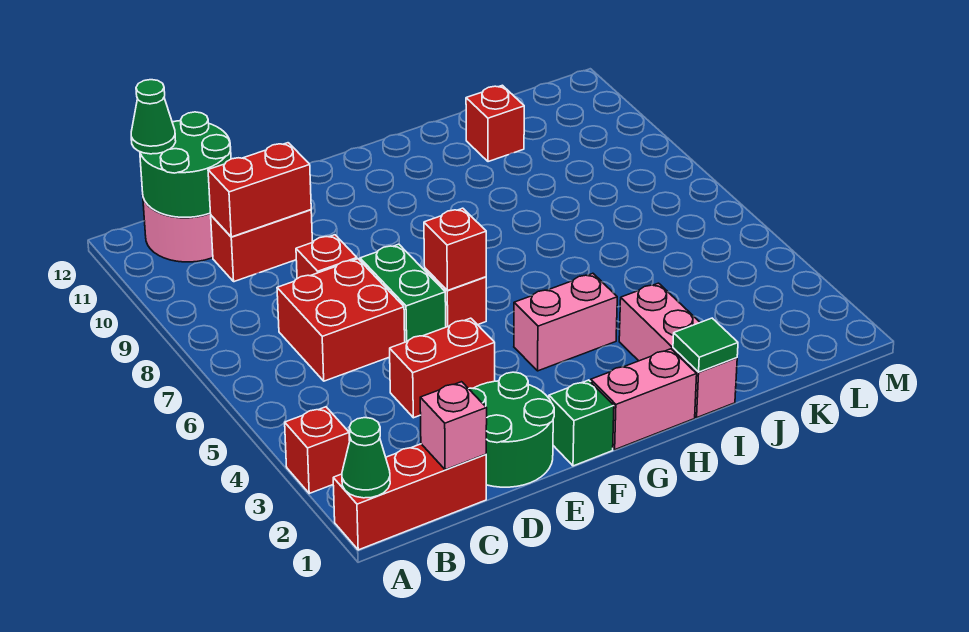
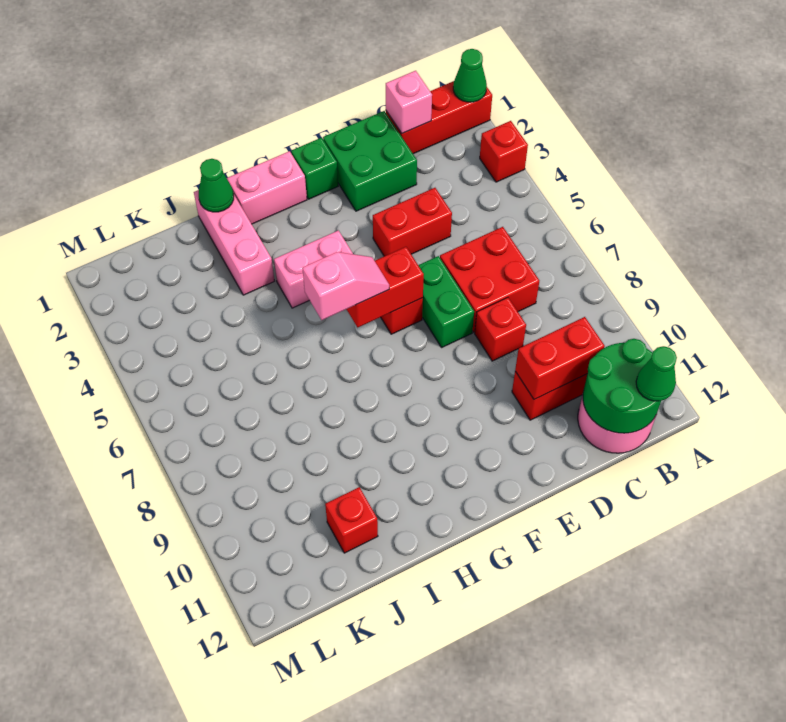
green 2x2 round brick [469,372,554,487] -> green 2x2 brick [323,111,417,211]
red 1x1 brick [424,208,486,291] -> red 1x2 brick [347,247,424,327]
none -> pink 1x2 slope [302,252,389,320]
green 1x1 tile [673,318,738,372] -> green 1x1 cone [199,159,234,212]

